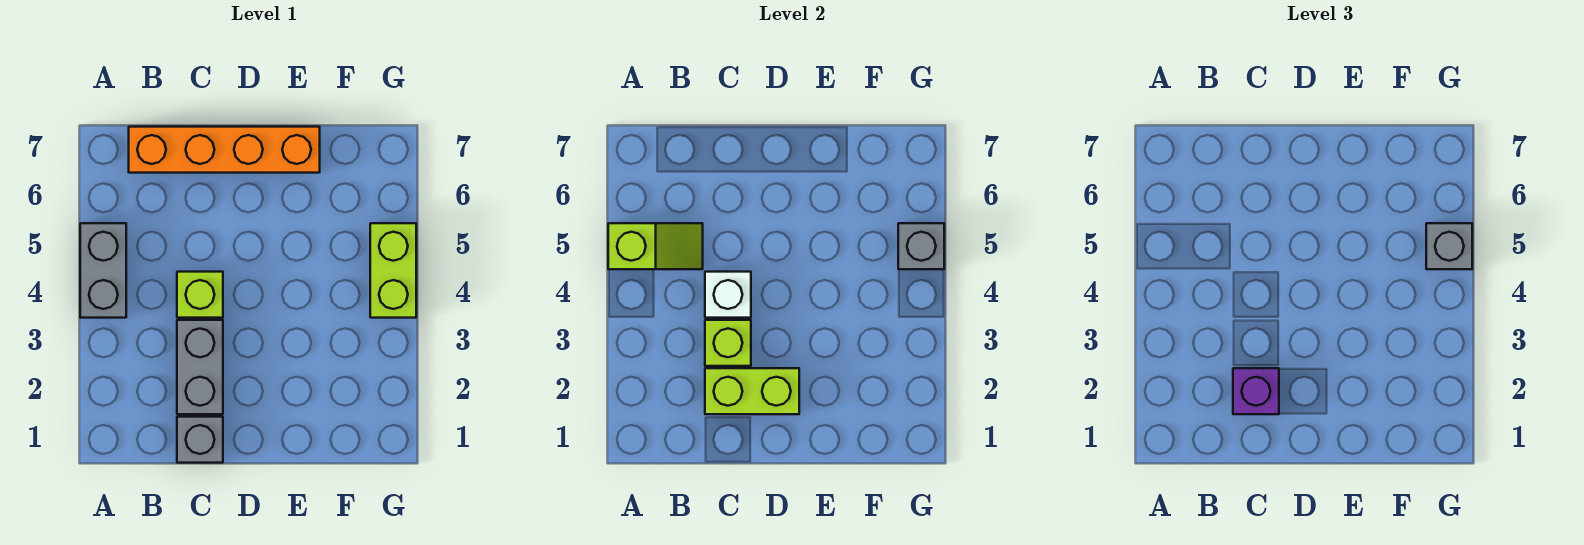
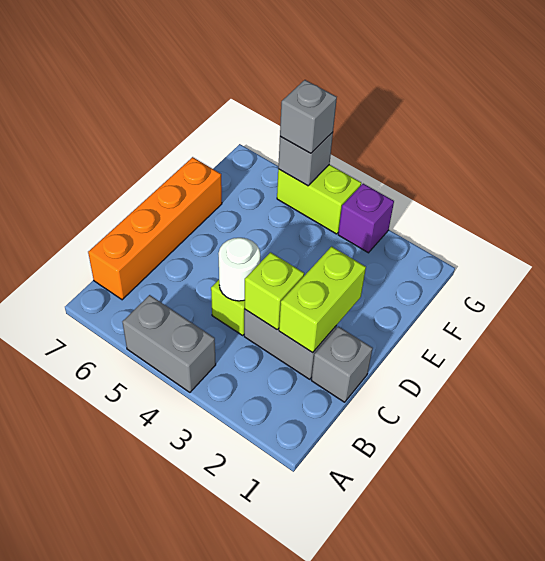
lime 1x2 slope [608,223,703,269] -> none
purple 1x1 brick [1233,368,1279,414] -> purple 1x1 brick moved to [338,184,394,253]
white 1x1 brick [705,272,751,318] -> white 1x1 round brick [218,238,260,301]

